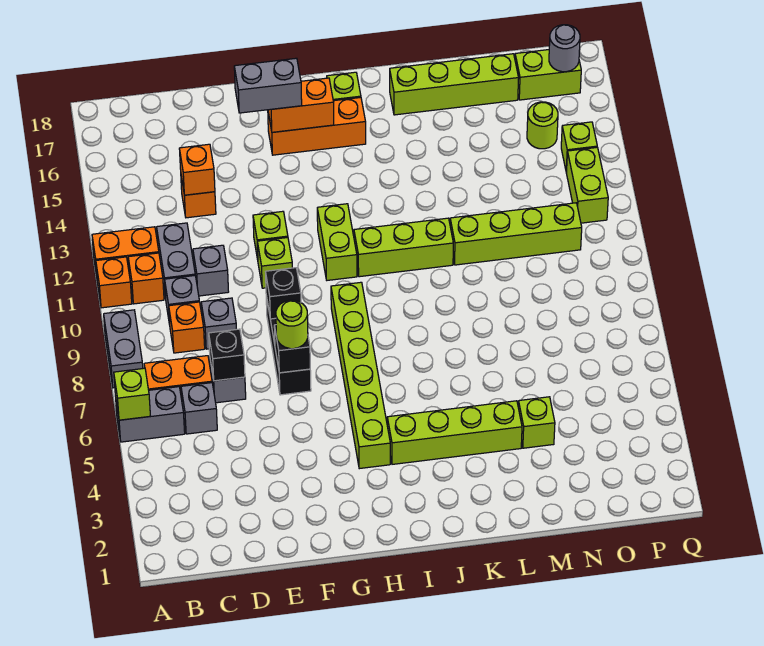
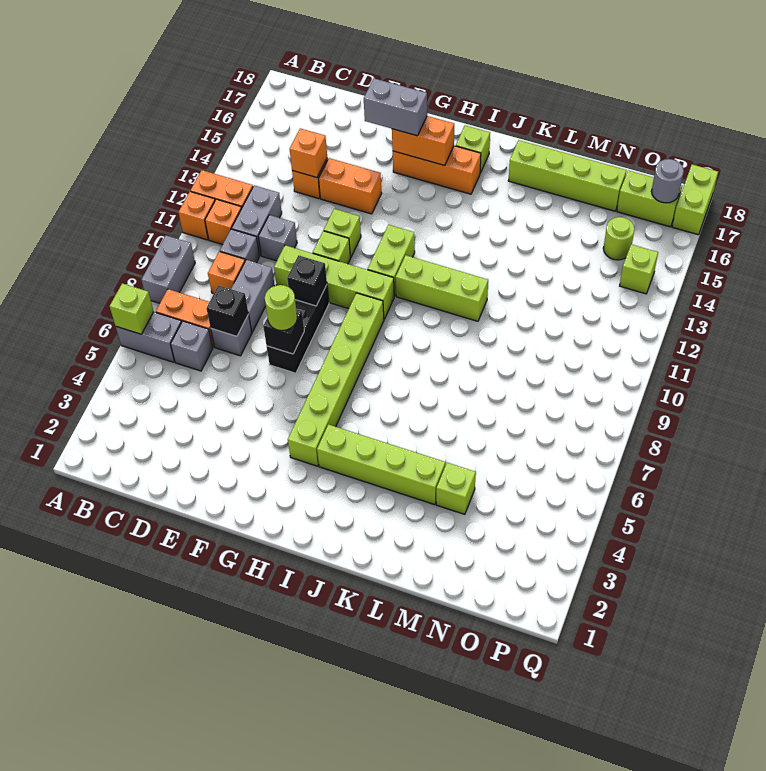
grey 1x1 brick [201,298,236,349] -> grey 1x2 brick [231,260,275,332]
none -> orange 1x2 brick [319,158,382,214]
lime 1x4 brick [450,203,582,265] -> lime 1x4 brick moved to [274,245,394,319]
lime 1x2 brick [566,147,608,223] -> lime 1x2 brick moved to [672,164,718,235]

